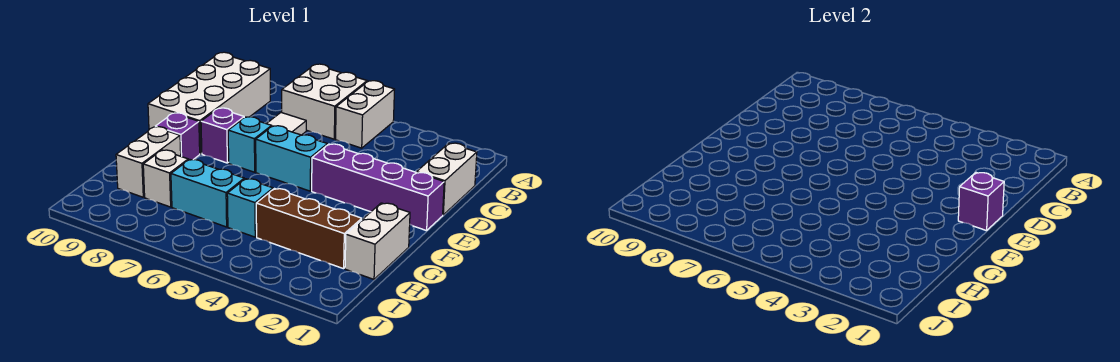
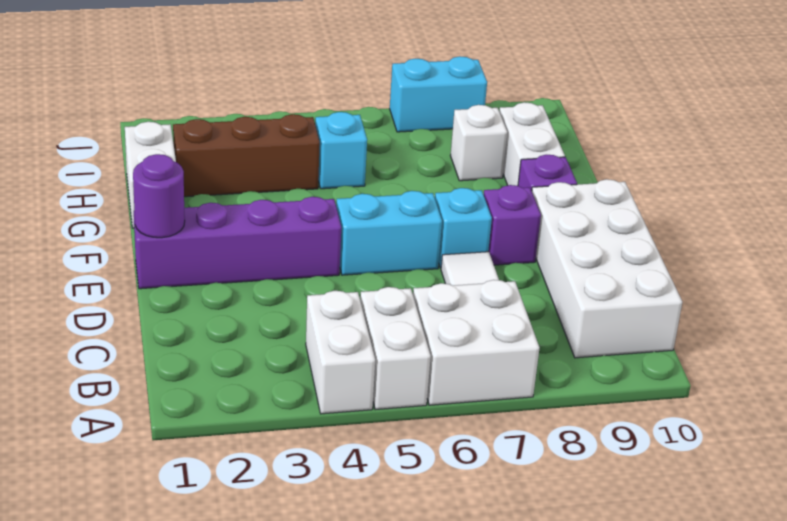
white 1x2 brick [417,143,477,215] -> white 1x2 brick moved to [306,291,375,414]
purple 1x1 brick [958,173,1004,231] -> purple 1x1 round brick [133,154,185,238]
cyan 1x2 brick [171,159,244,227] -> cyan 1x2 brick moved to [390,56,487,132]

